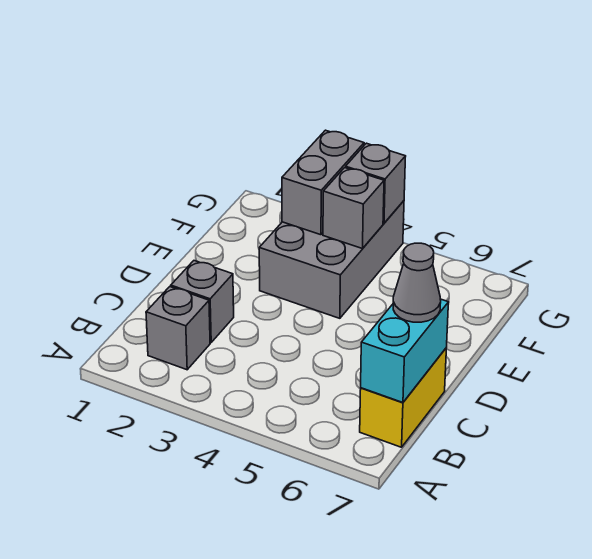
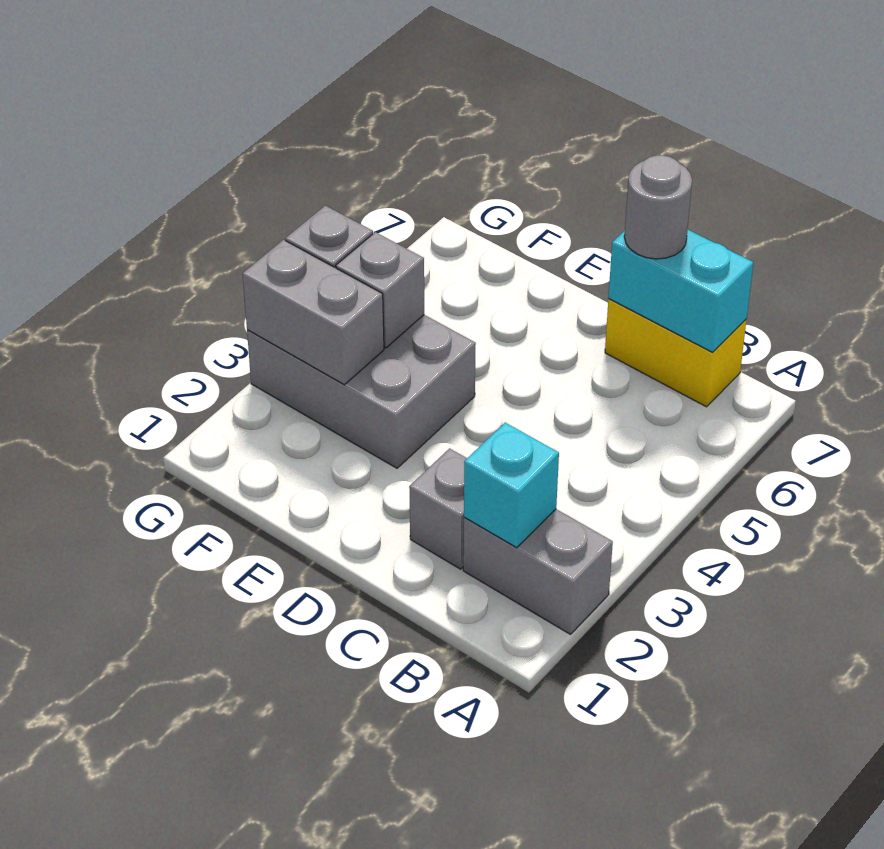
grey 1x1 brick [146,287,210,370] -> grey 1x2 brick [463,509,613,634]
none -> cyan 1x1 brick [464,423,559,548]
grey 1x1 cone [393,243,441,322] -> grey 1x1 round brick [624,155,692,259]

